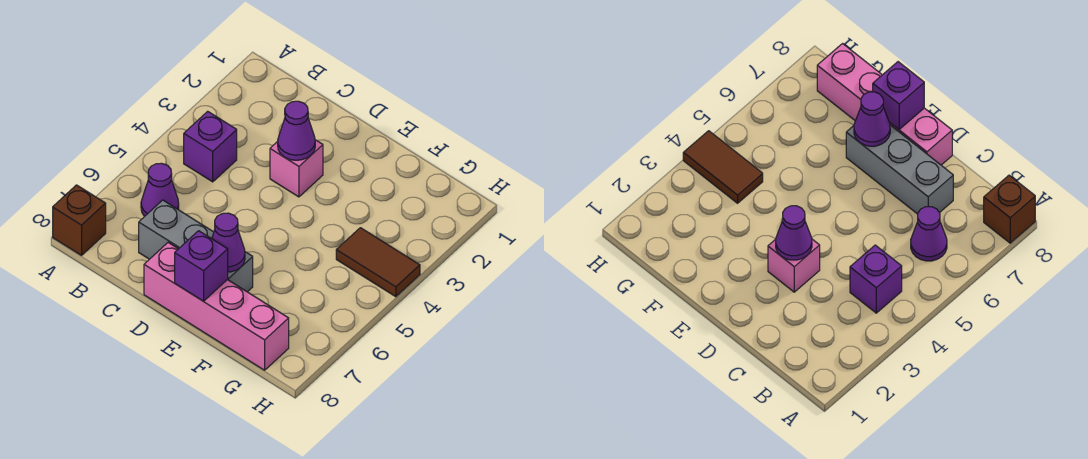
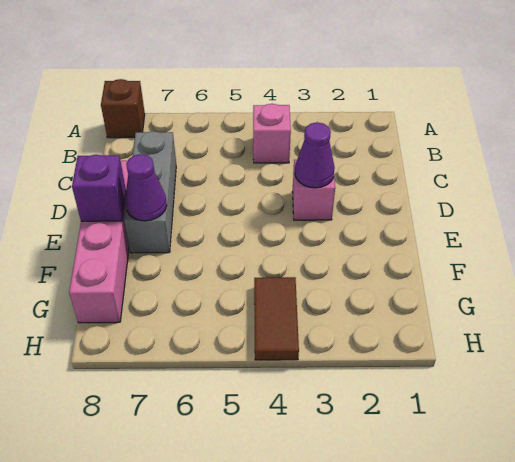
purple 1x1 brick [184,111,237,182] -> pink 1x1 brick [253,104,291,163]
purple 1x1 cone [141,163,179,216] -> none

